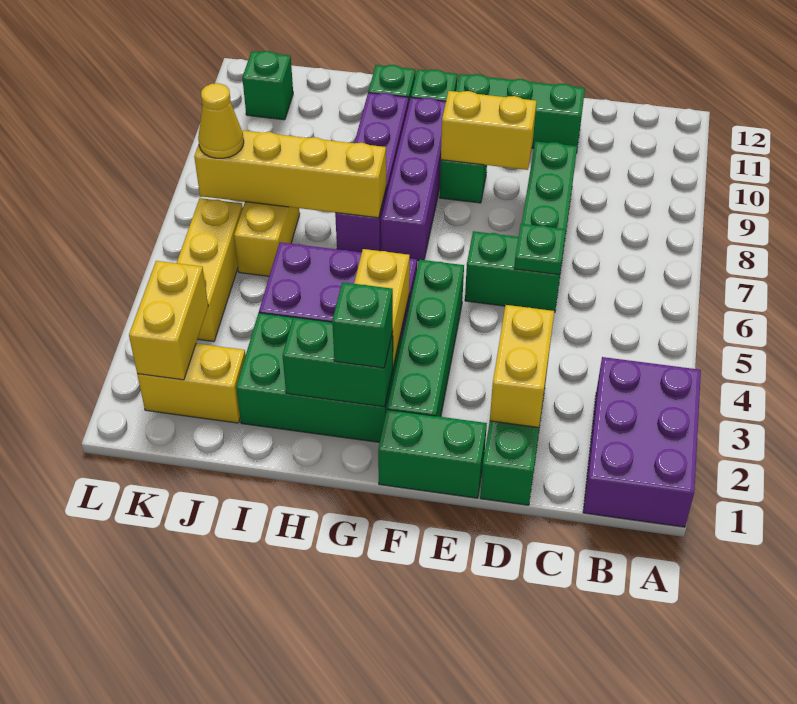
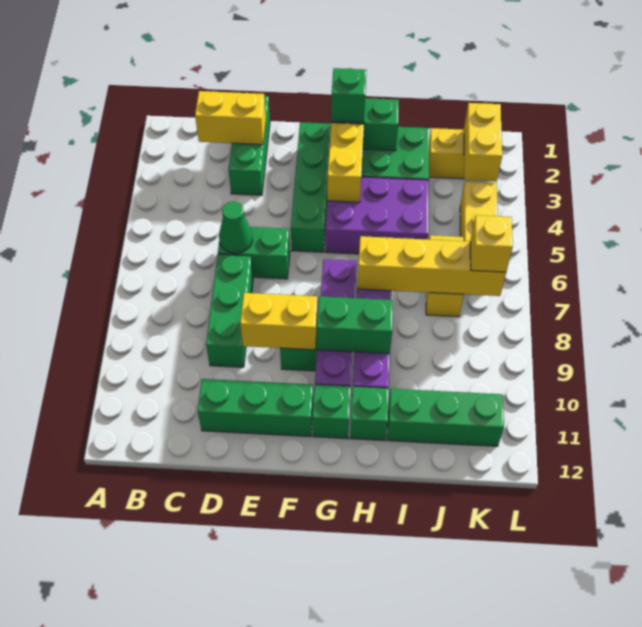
purple 2x3 brick [583,357,701,527] -> none
yellow 1x2 brick [490,305,554,428] -> yellow 1x2 brick turned to [195,91,266,145]
green 1x1 plate [514,224,566,275] -> green 1x1 cone [219,201,253,253]
green 1x2 brick [378,410,487,498] -> green 1x2 brick moved to [317,296,393,354]
yellow 1x1 cone [198,83,244,158] -> yellow 1x1 brick [470,215,513,272]
green 1x1 brick [242,51,293,120] -> green 1x3 brick [387,389,504,446]

